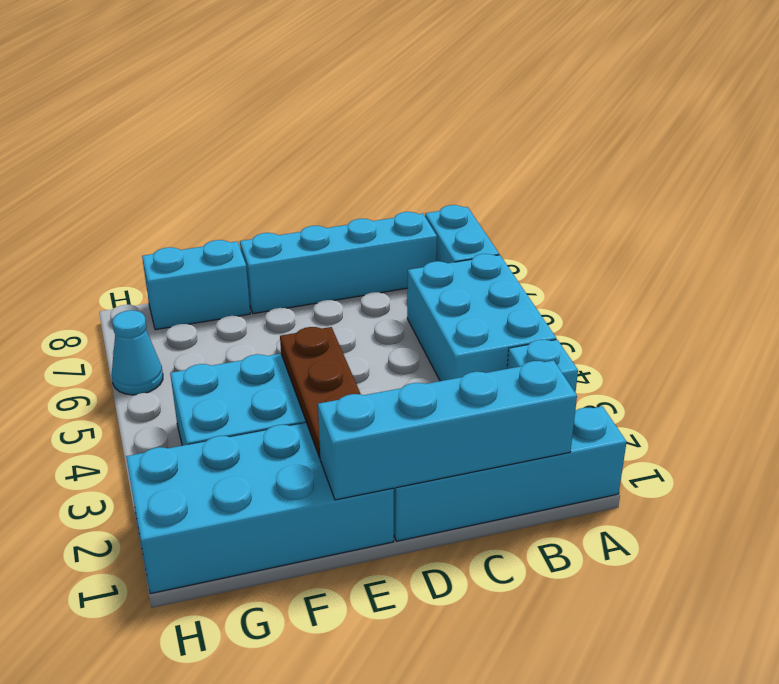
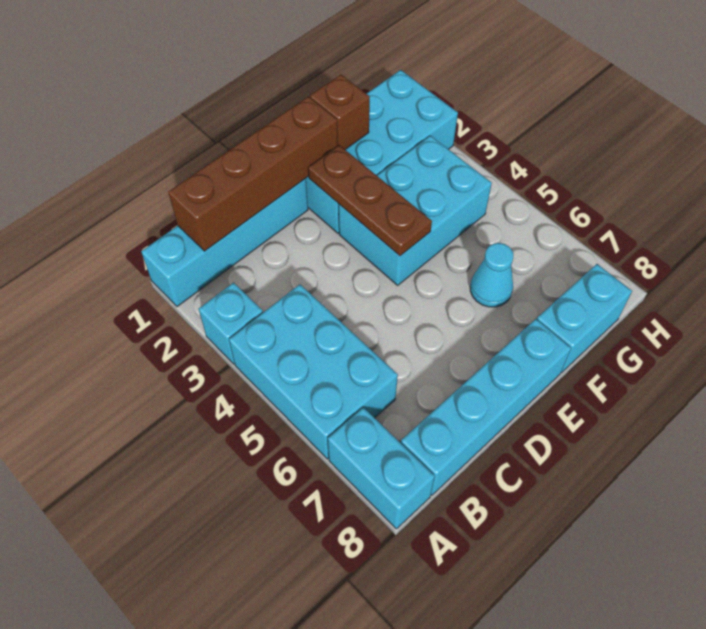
cyan 1x4 brick [318,360,577,500] -> brown 1x4 brick [168,97,338,251]
none -> brown 1x1 brick [310,75,370,150]
cyan 1x1 cone [112,310,163,395] -> cyan 1x1 cone moved to [470,243,513,307]

